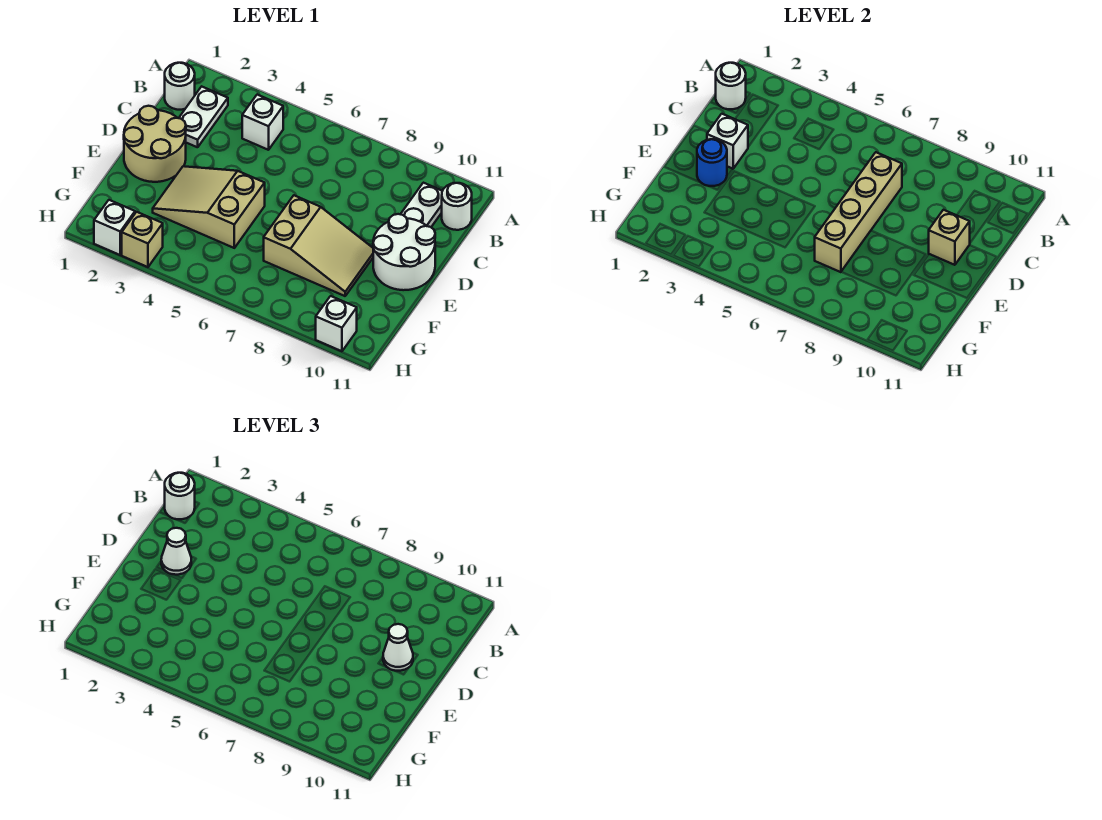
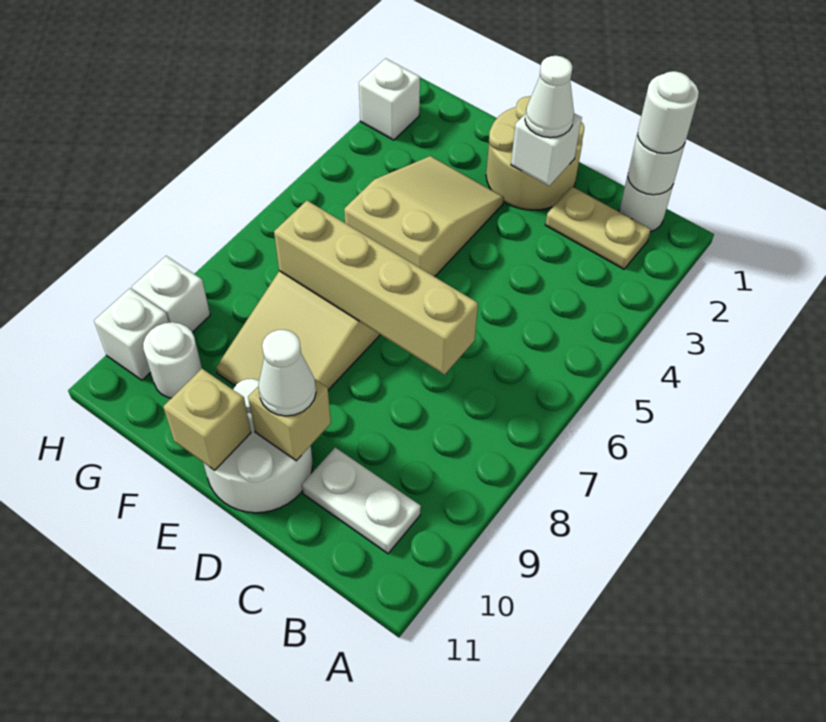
white 1x2 plate [179,86,228,147] -> tan 1x2 plate [545,187,651,269]
white 1x1 brick [242,95,283,150] -> white 1x1 brick moved to [132,256,210,332]
white 1x1 round brick [442,183,472,230] -> white 1x1 round brick moved to [143,322,202,398]
blue 1x1 round brick [697,139,727,186] -> none
tan 1x1 brick [122,212,163,267] -> tan 1x1 brick moved to [163,369,251,470]

